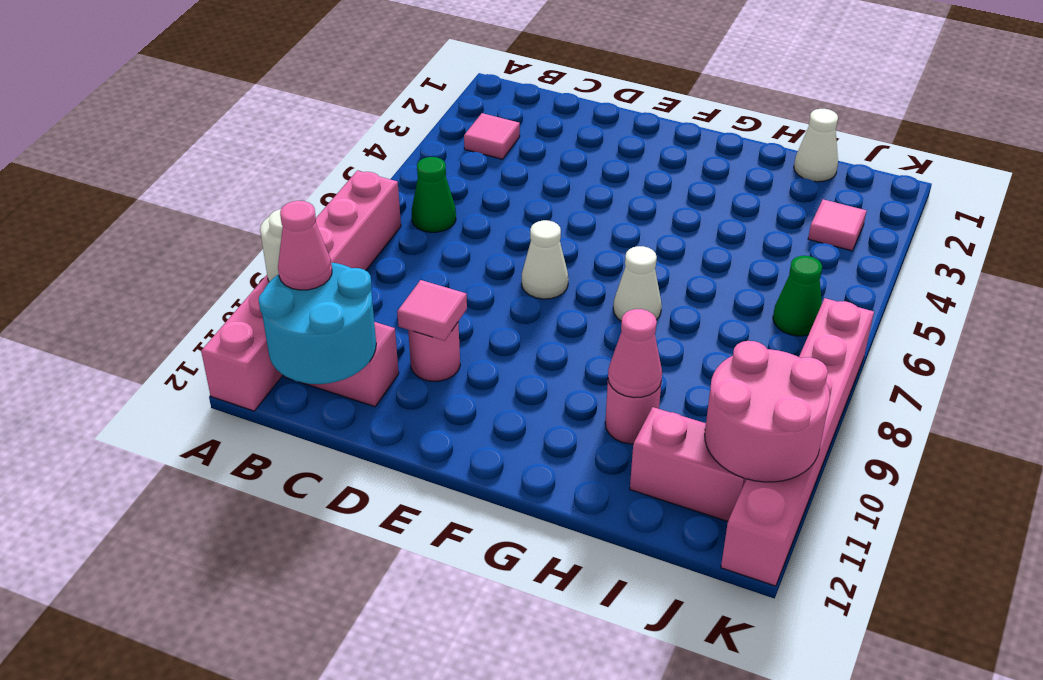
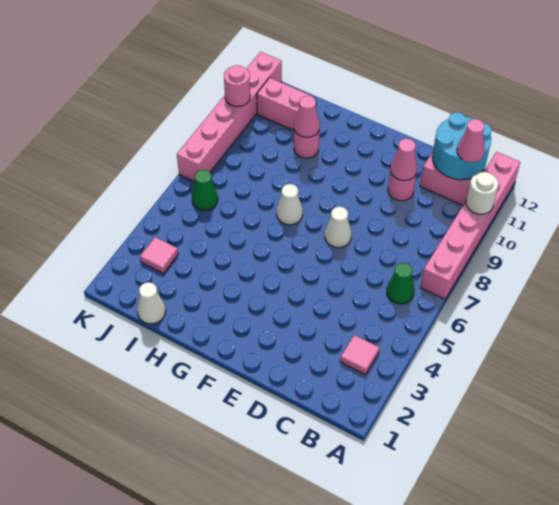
pink 1x1 tile [397,280,467,341] -> pink 1x1 cone [391,138,417,180]
pink 2x2 round brick [705,341,830,482] -> pink 1x1 round brick [224,65,250,106]

